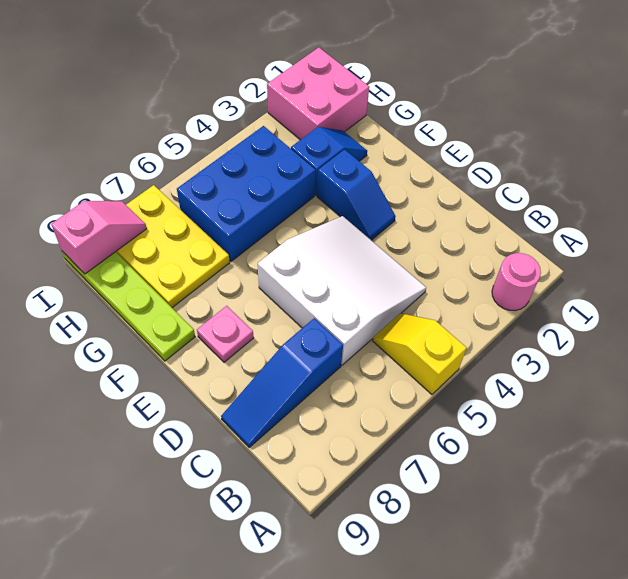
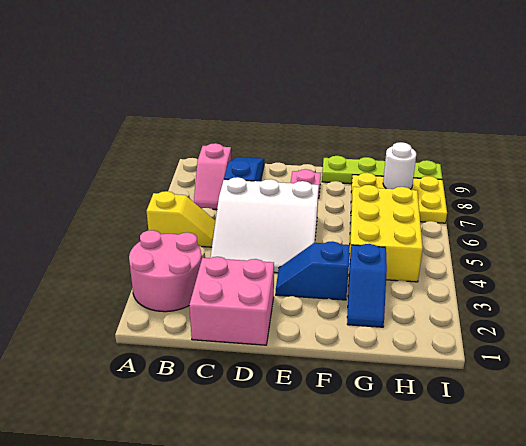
pink 1x1 round brick [492,253,541,311] -> pink 2x2 round brick [129,230,202,312]
blue 2x3 brick [177,126,315,261] -> yellow 2x3 brick [349,185,423,282]
pink 2x2 brick [267,48,369,140] -> pink 2x2 brick moved to [189,257,274,345]
none -> white 1x1 round brick [383,142,416,189]
pink 1x2 slope [51,201,147,274] -> pink 1x2 slope moved to [194,143,231,210]

